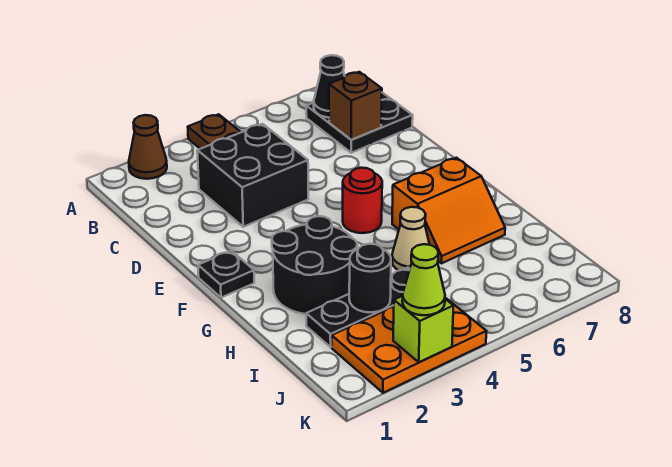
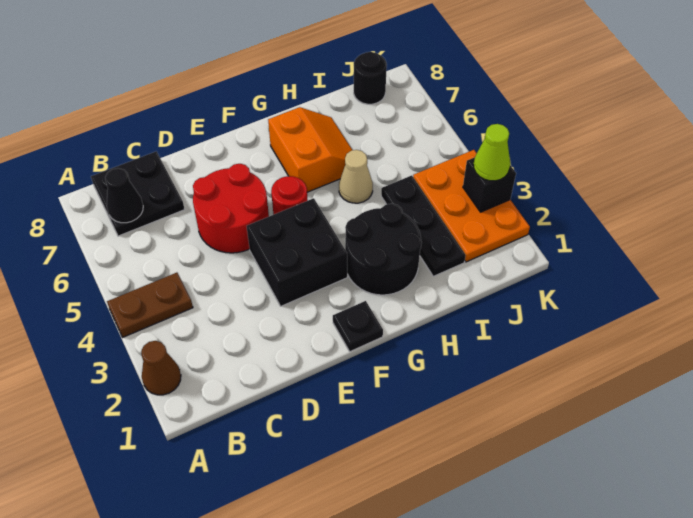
black 2x2 brick [197,124,308,227] -> black 2x2 brick moved to [247,198,347,306]
brown 1x1 brick [329,72,382,140] -> none
none -> red 2x2 round brick [193,164,269,253]
black 1x1 round brick [349,244,391,312] -> black 1x1 round brick moved to [354,52,387,104]
lime 1x1 brick [393,296,454,362] -> black 1x1 brick [463,157,516,212]

